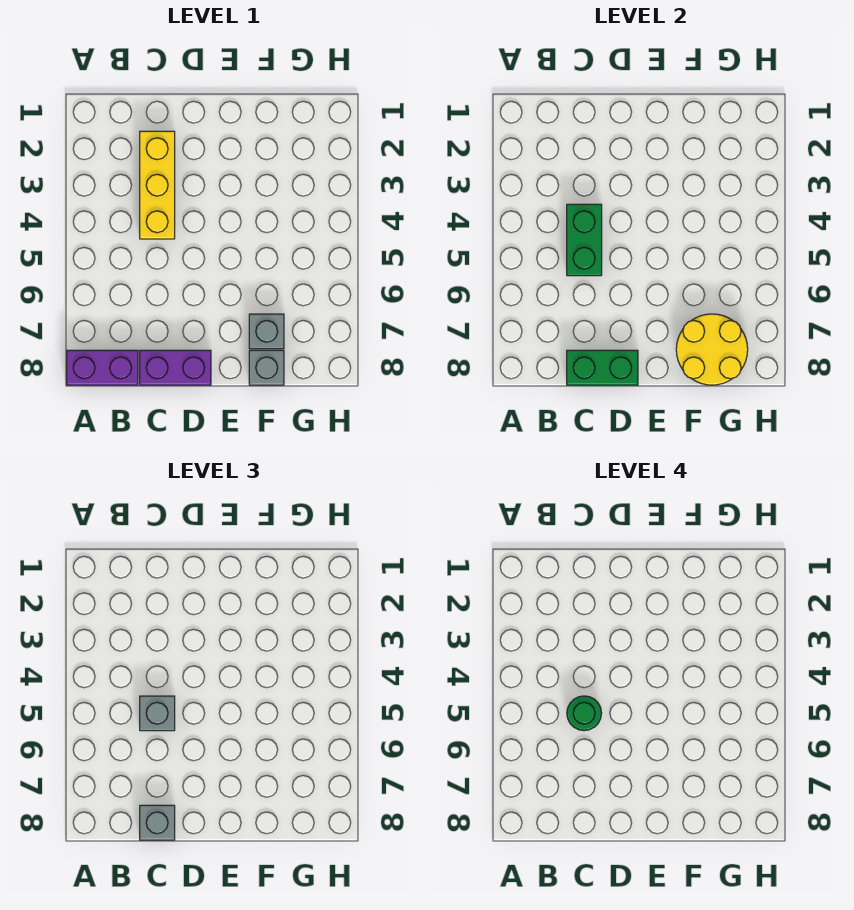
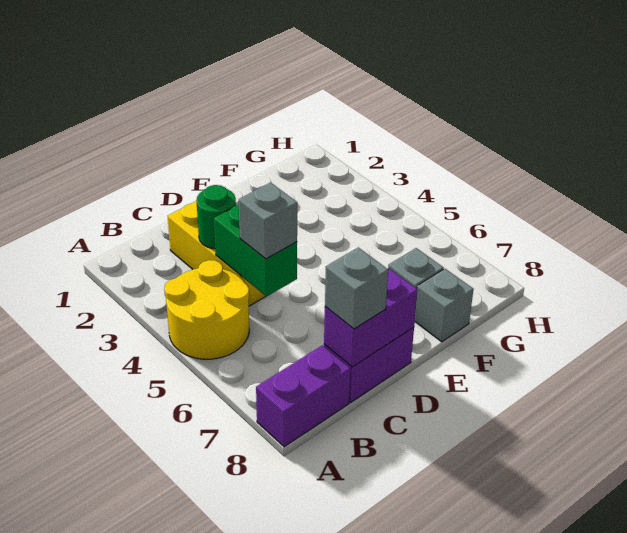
green 1x1 round brick [567,696,602,731] -> green 1x1 round brick moved to [196,185,236,249]
green 1x2 brick [567,350,638,385] -> purple 1x2 brick [324,268,418,367]
yellow 2x2 round brick [676,314,748,385] -> yellow 2x2 round brick moved to [164,260,249,359]

